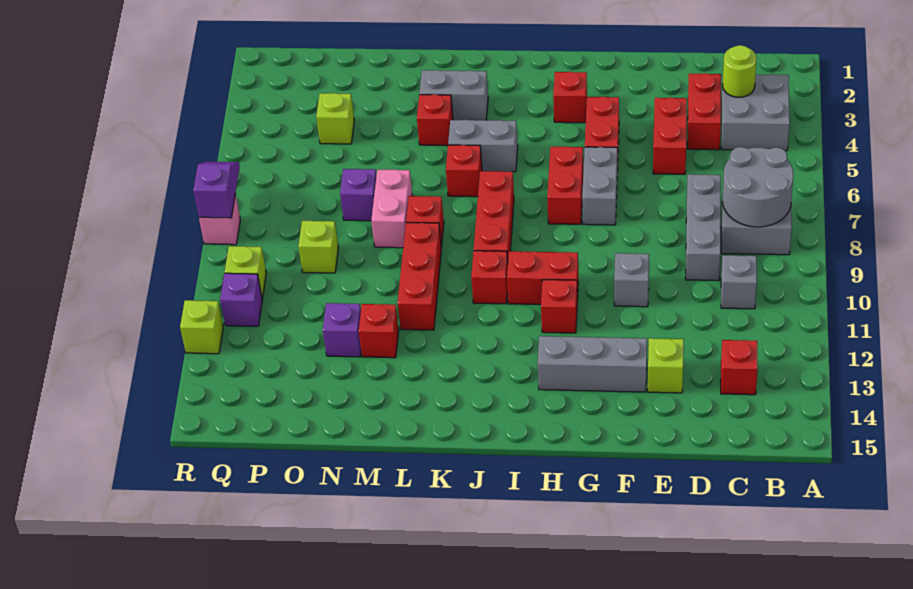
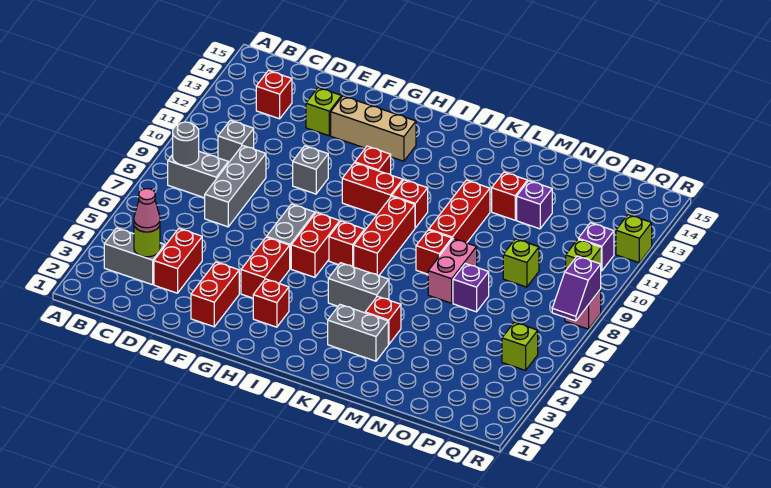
grey 2x2 brick [721,74,790,151] -> grey 1x2 brick [104,228,165,285]
grey 2x2 round brick [722,147,793,227] -> grey 1x1 round brick [173,122,199,165]
none -> pink 1x1 cone [134,189,160,232]
red 1x2 brick [653,97,687,174] -> red 1x2 brick moved to [191,262,239,327]
grey 1x3 brick [538,336,647,392] -> tan 1x3 brick [331,96,416,161]
red 1x1 brick [446,145,482,197] -> red 1x1 brick moved to [329,221,365,267]
lime 1x1 brick [316,93,354,144] -> lime 1x1 brick moved to [502,322,538,370]

